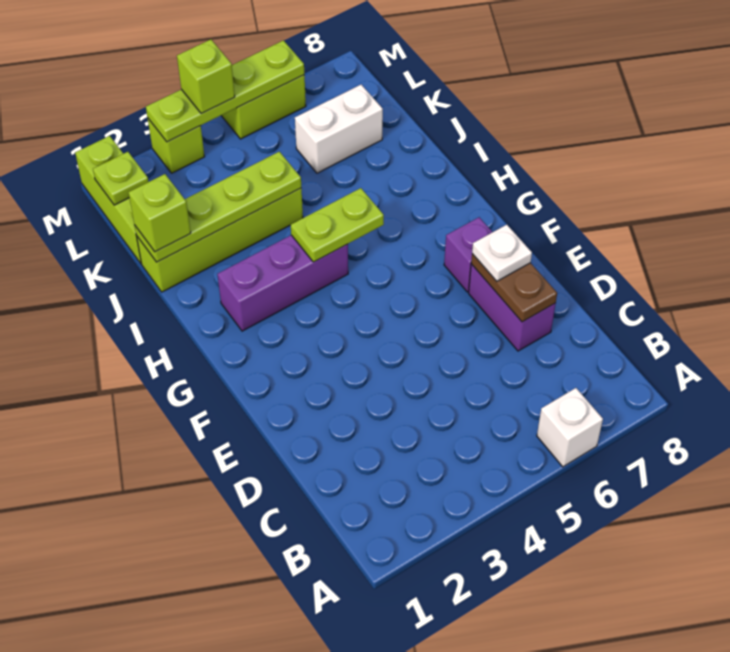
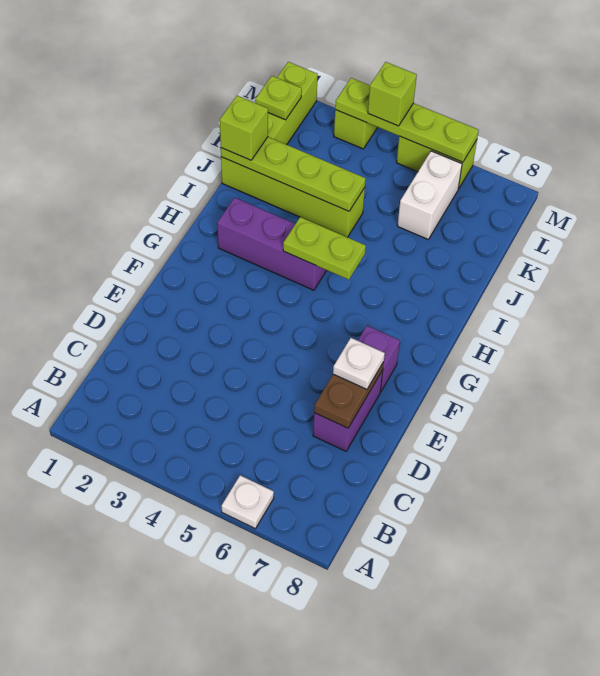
white 1x1 brick [537,388,603,467] -> white 1x1 plate [222,475,274,529]
white 1x2 brick [295,85,383,173] -> white 1x2 brick turned to [398,151,462,239]

